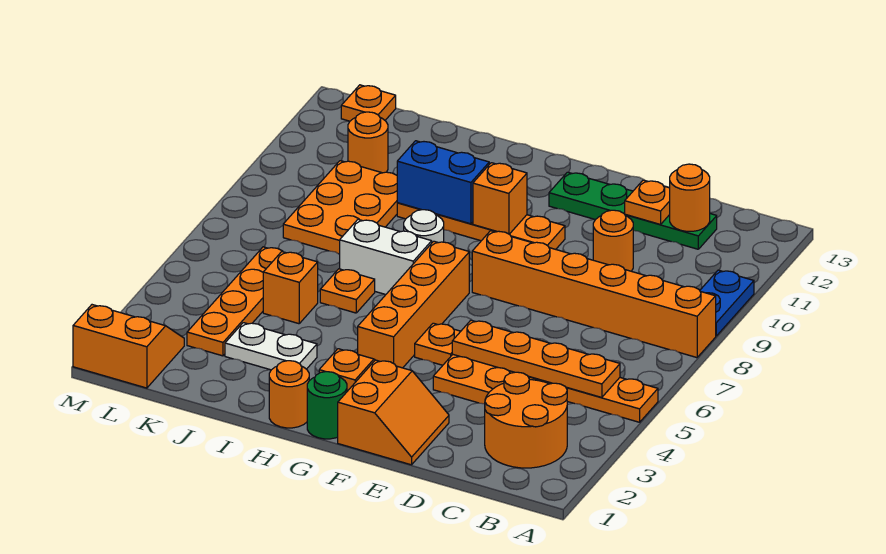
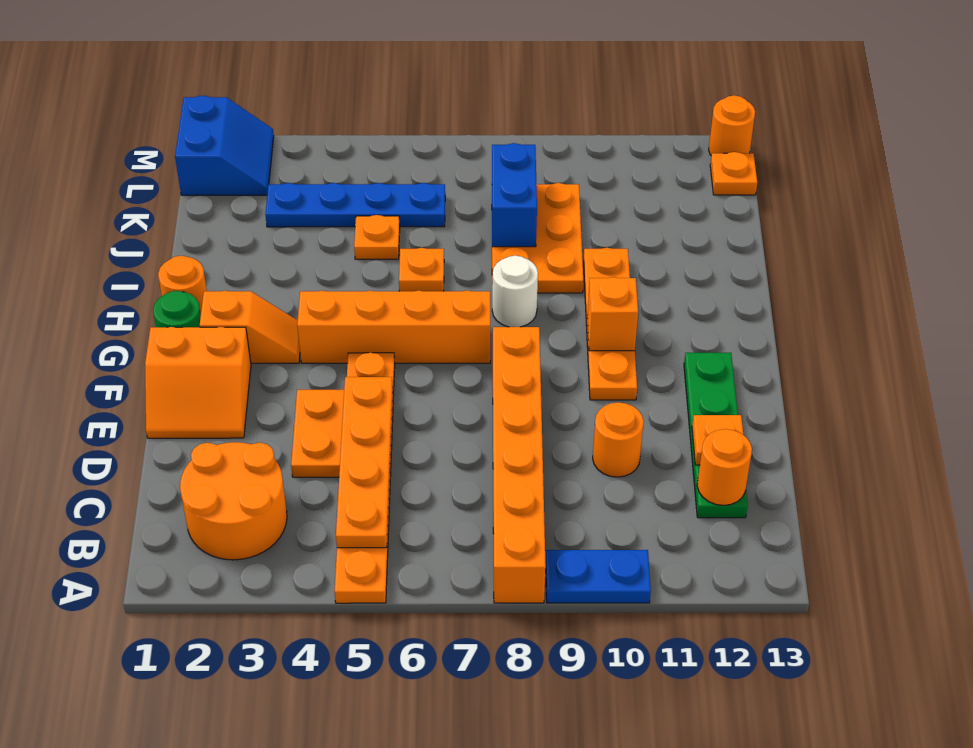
white 1x2 brick [340,219,432,295] -> none
blue 1x2 brick [397,141,489,224] -> blue 1x2 brick moved to [492,143,537,247]
white 1x2 plate [225,323,317,370] -> none
orange 1x1 brick [263,252,318,324] -> orange 1x1 plate [354,215,400,259]
orange 2x3 plate [283,161,397,254] -> orange 2x3 plate turned to [492,183,583,293]
orange 1x4 plate [187,247,283,356] -> blue 1x4 plate [265,183,445,227]
orange 1x1 round brick [348,112,388,173] -> orange 1x1 round brick moved to [709,95,755,156]
orange 2x2 slope [73,305,184,388] -> blue 2x2 slope [175,96,274,195]

